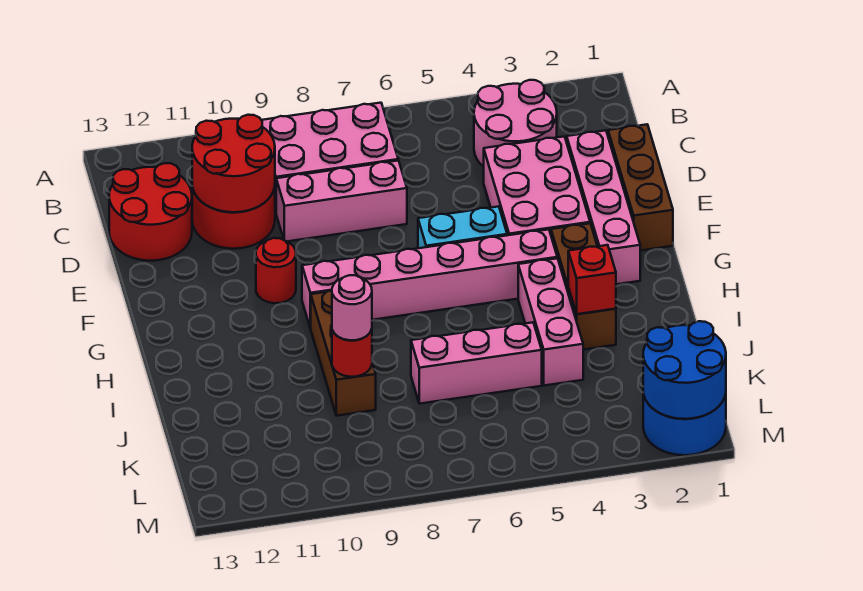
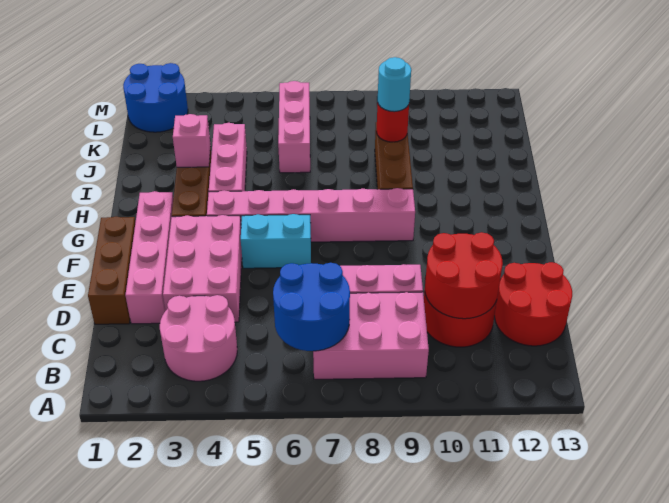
red 1x1 round brick [256,238,296,303] -> none
red 1x1 brick [568,245,616,314] -> pink 1x1 brick [173,114,211,167]
pink 1x3 brick [411,322,542,404] -> pink 1x3 brick turned to [278,81,310,173]
pink 1x1 round brick [332,275,372,340] -> cyan 1x1 round brick [378,57,411,112]
blue 2x2 round brick [643,321,726,419] -> blue 2x2 round brick moved to [273,263,350,351]

